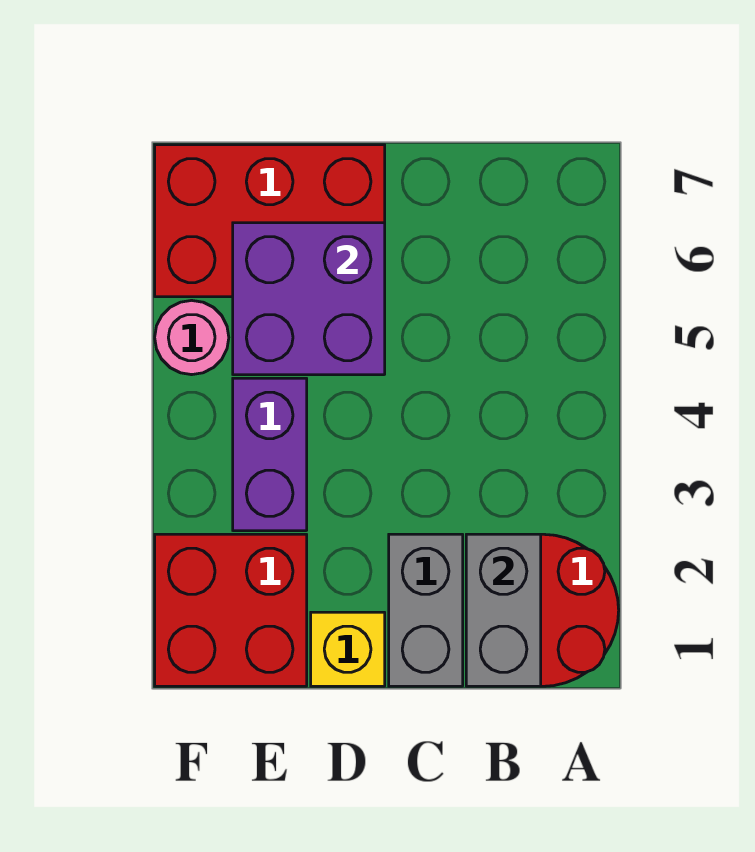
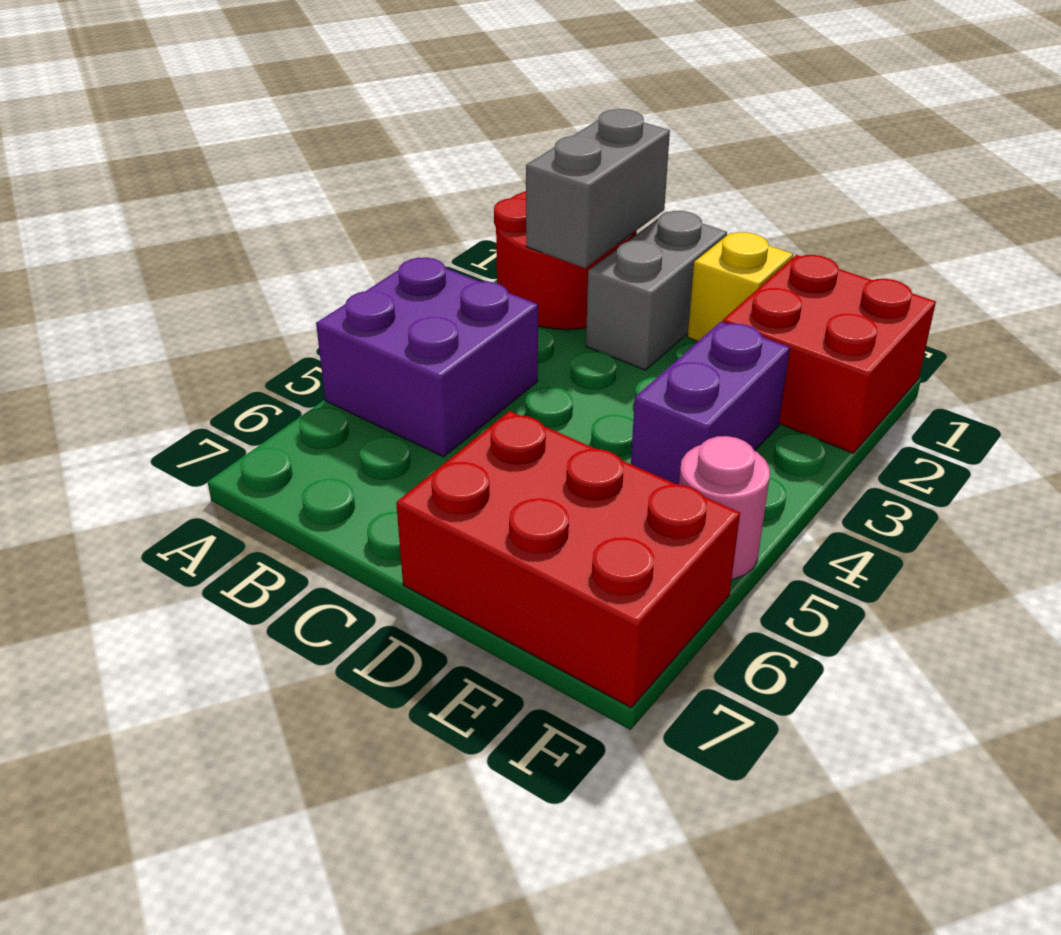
purple 2x2 brick [233,223,385,375] -> purple 2x2 brick moved to [316,258,538,457]

